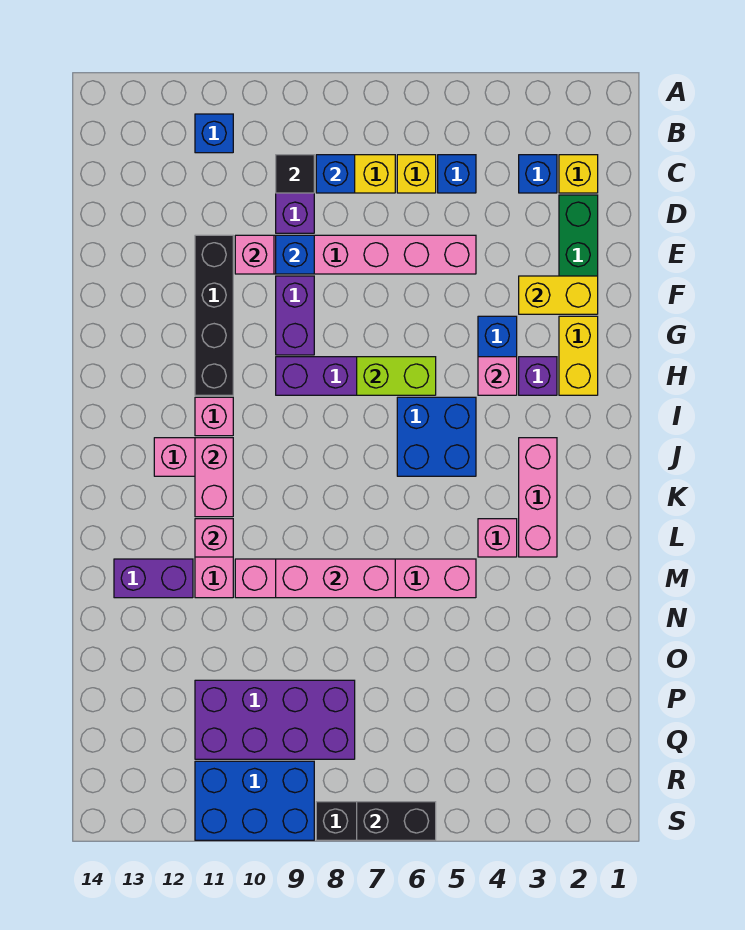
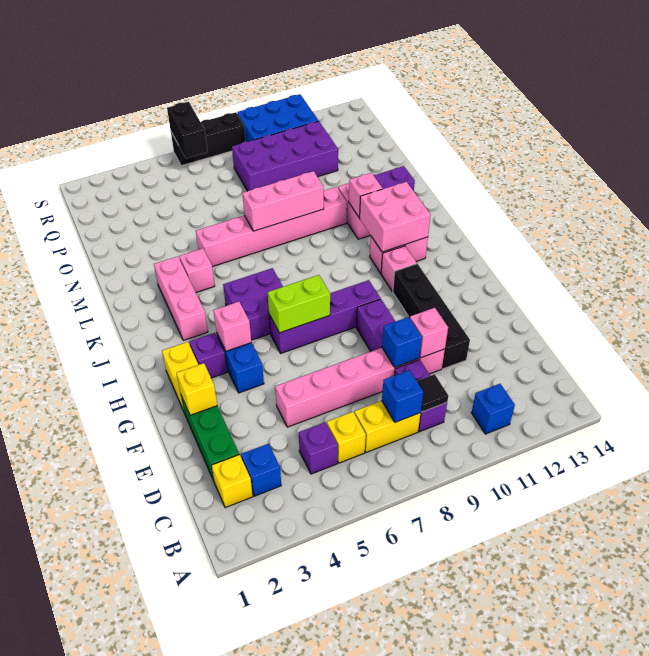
blue 1x1 brick [438,155,476,193] -> purple 1x1 brick [299,422,338,474]
yellow 1x2 brick [519,276,598,314] -> yellow 1x1 brick [177,363,217,415]
blue 2x2 brick [397,397,476,476] -> purple 2x2 brick [223,268,283,340]
pink 1x2 brick [195,438,233,517] -> pink 2x2 brick [360,182,431,252]
black 1x2 brick [357,802,436,840] -> black 1x2 brick turned to [167,102,208,158]

